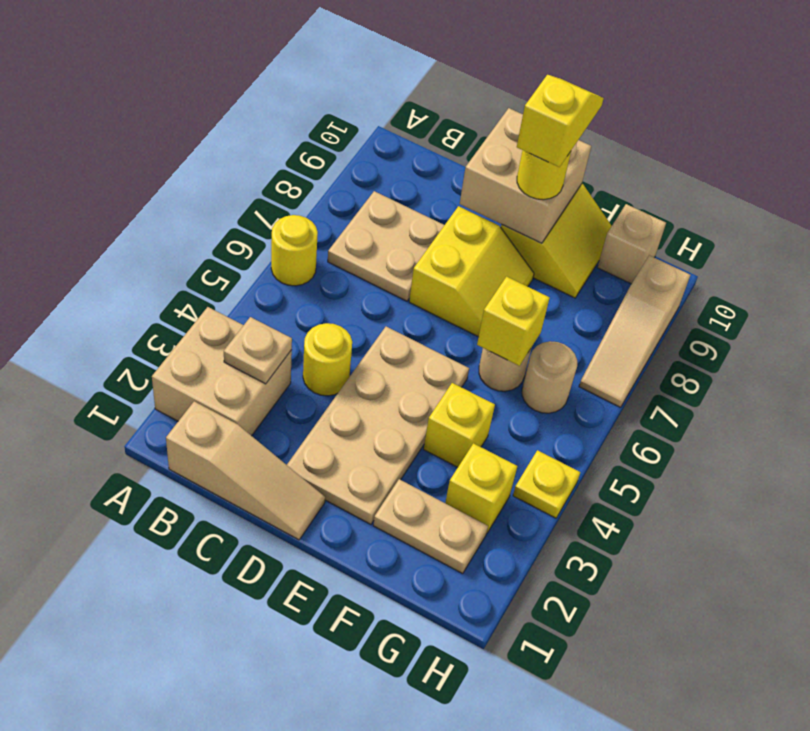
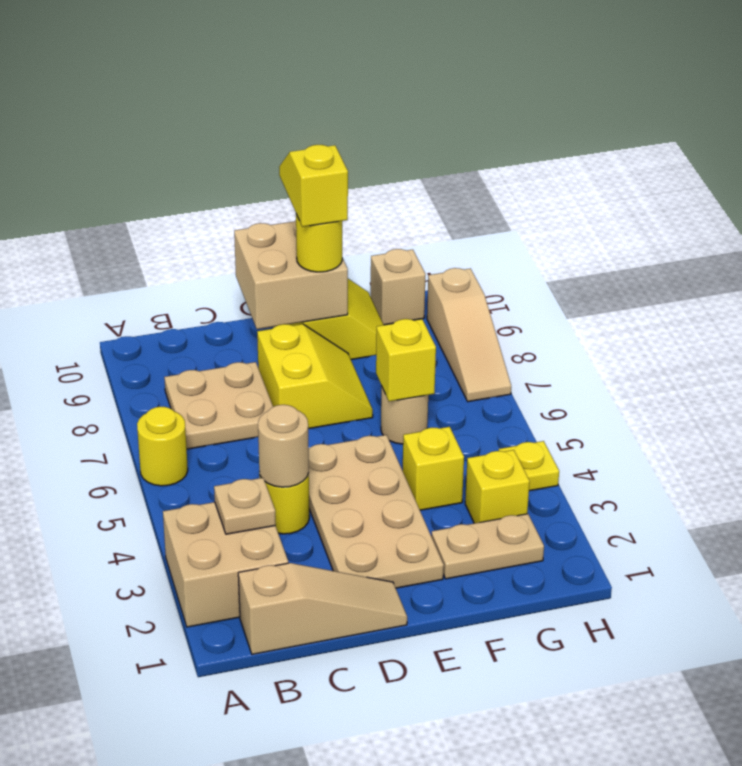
tan 1x1 round brick [522,341,577,413] -> tan 1x1 round brick moved to [258,405,309,487]

